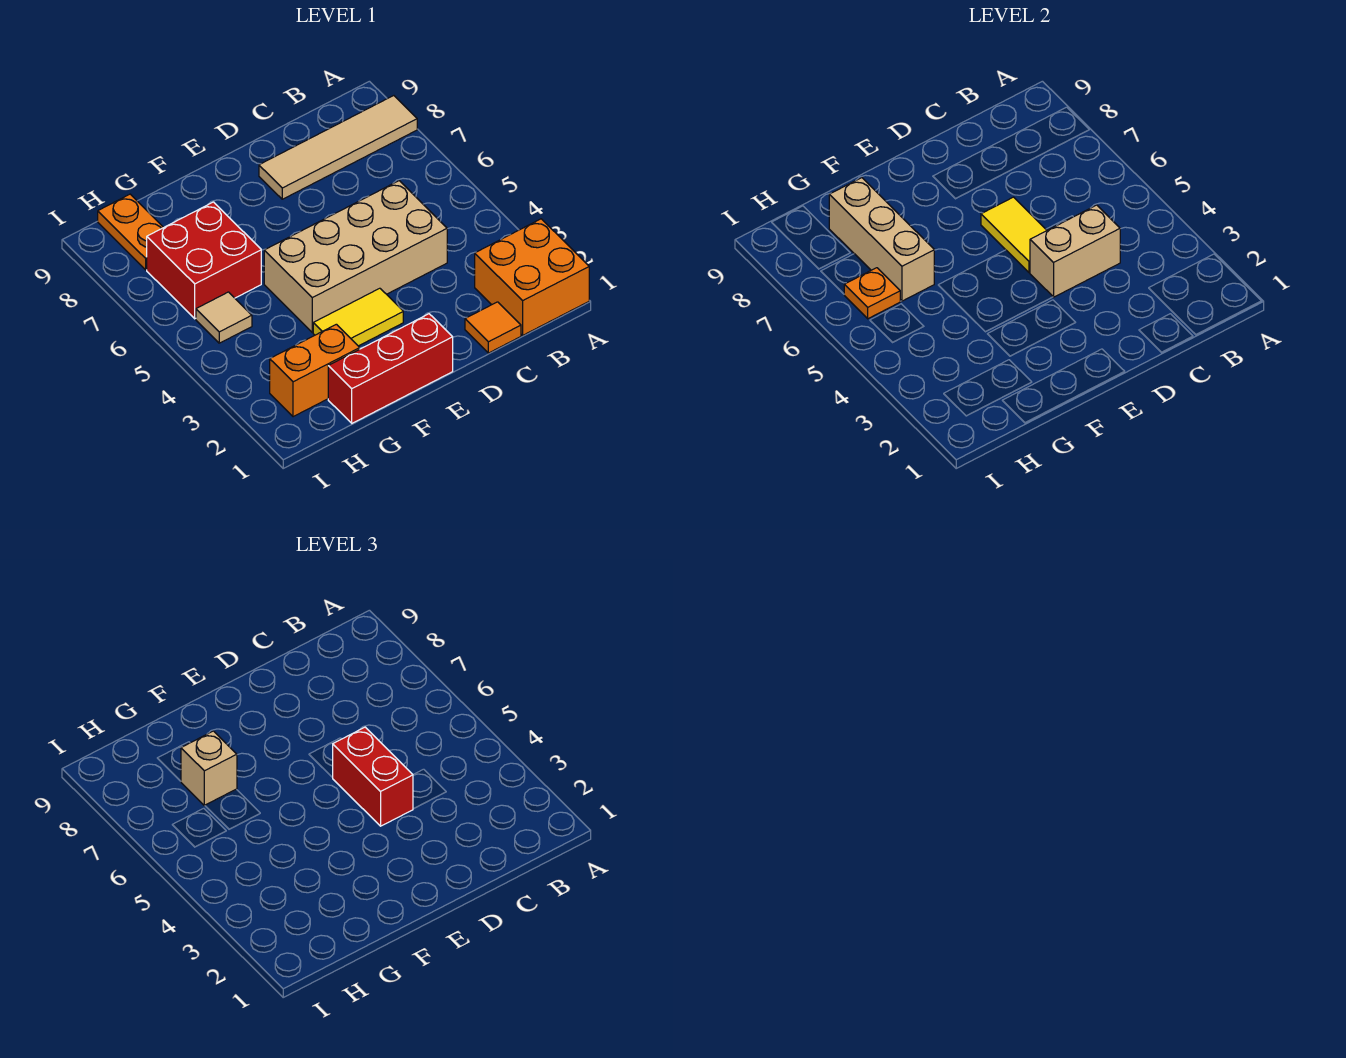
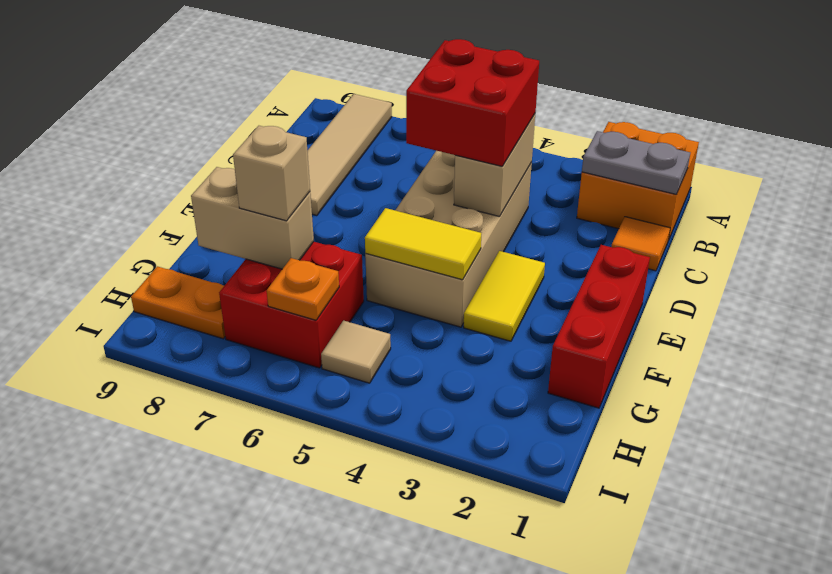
none -> grey 1x2 plate [582,131,690,194]
red 1x2 brick [333,727,413,826] -> red 2x2 brick [406,39,539,166]
yellow 1x2 tile [981,197,1047,272] -> yellow 1x2 tile moved to [365,208,481,280]
orange 1x2 brick [270,324,360,417] -> none
tan 1x3 brick [829,178,934,301] -> tan 1x2 brick [191,167,314,269]

